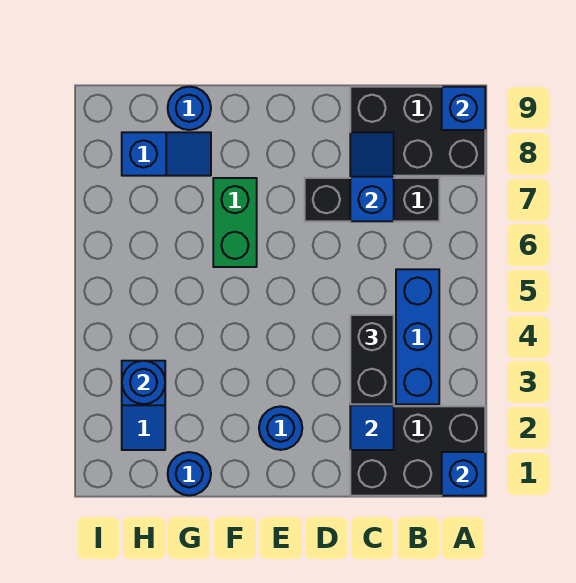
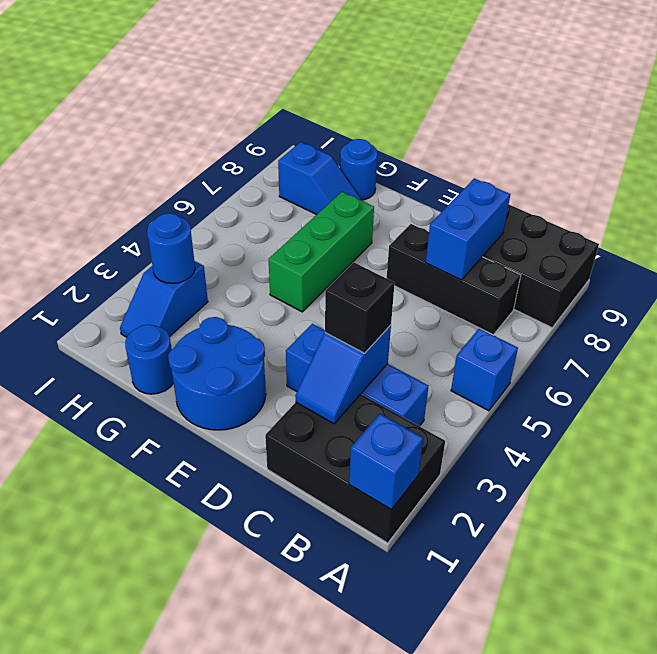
blue 1x1 brick [442,87,485,130] -> blue 1x1 brick moved to [451,329,518,411]
blue 1x3 brick [396,269,439,404] -> blue 1x3 brick turned to [286,324,429,426]
black 1x2 brick [350,315,394,404] -> black 1x1 brick [325,262,395,353]
blue 1x2 slope [350,132,394,221] -> blue 1x2 brick [426,179,510,280]
blue 1x1 round brick [259,406,302,450] -> blue 2x2 round brick [168,317,266,430]
green 1x2 brick [213,178,257,267] -> green 1x3 brick [269,192,374,312]

